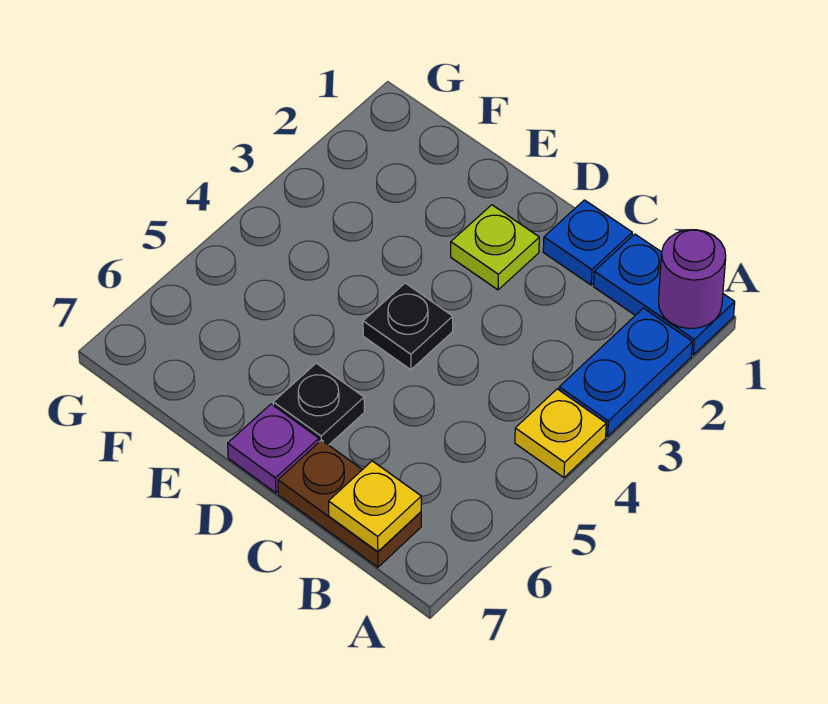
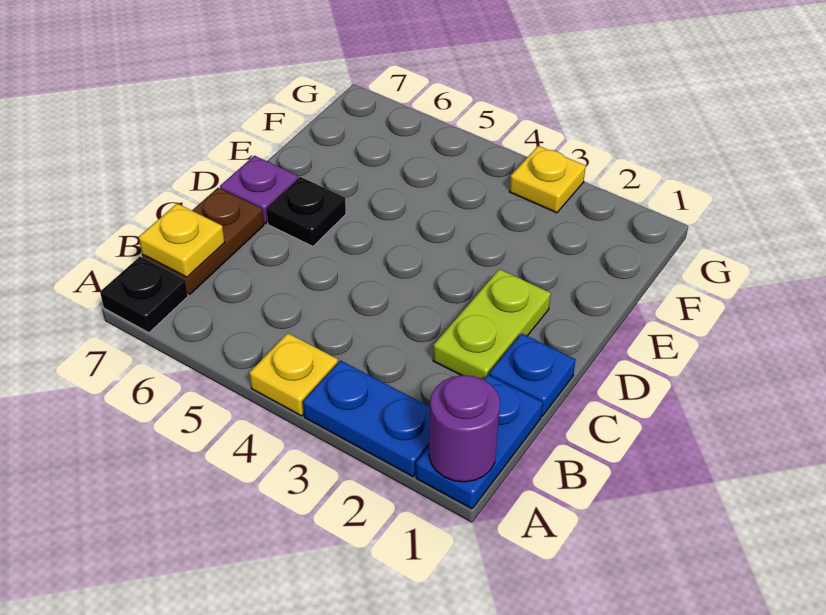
lime 1x1 plate [451,205,539,290] -> lime 1x2 plate [433,269,551,380]
black 1x1 plate [363,283,453,370] -> black 1x1 plate moved to [100,257,188,333]
none -> yellow 1x1 plate [510,146,586,213]

